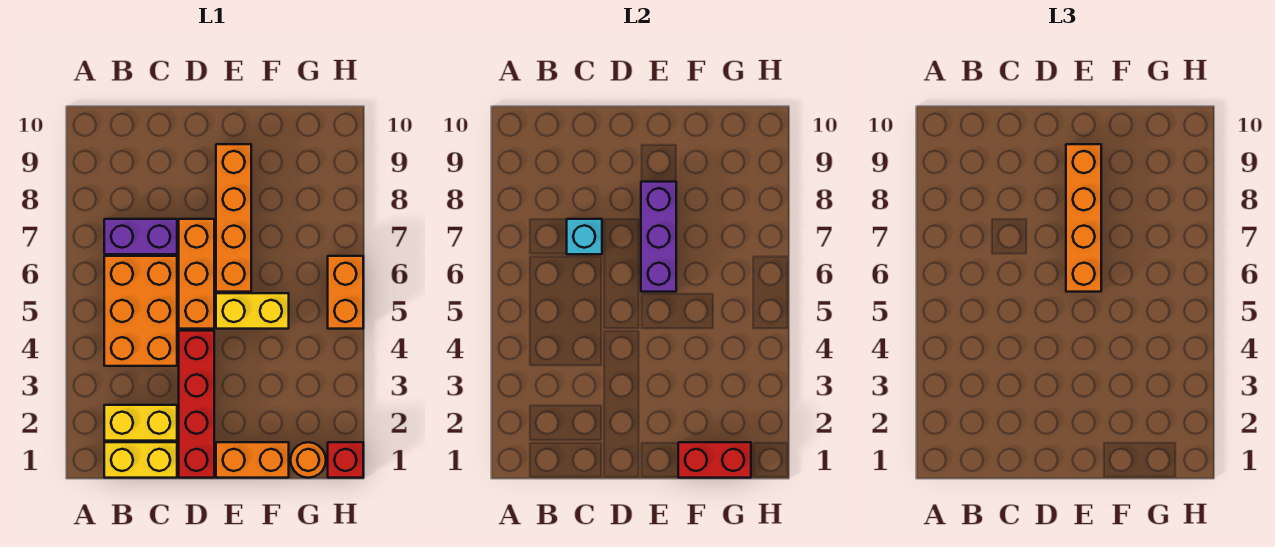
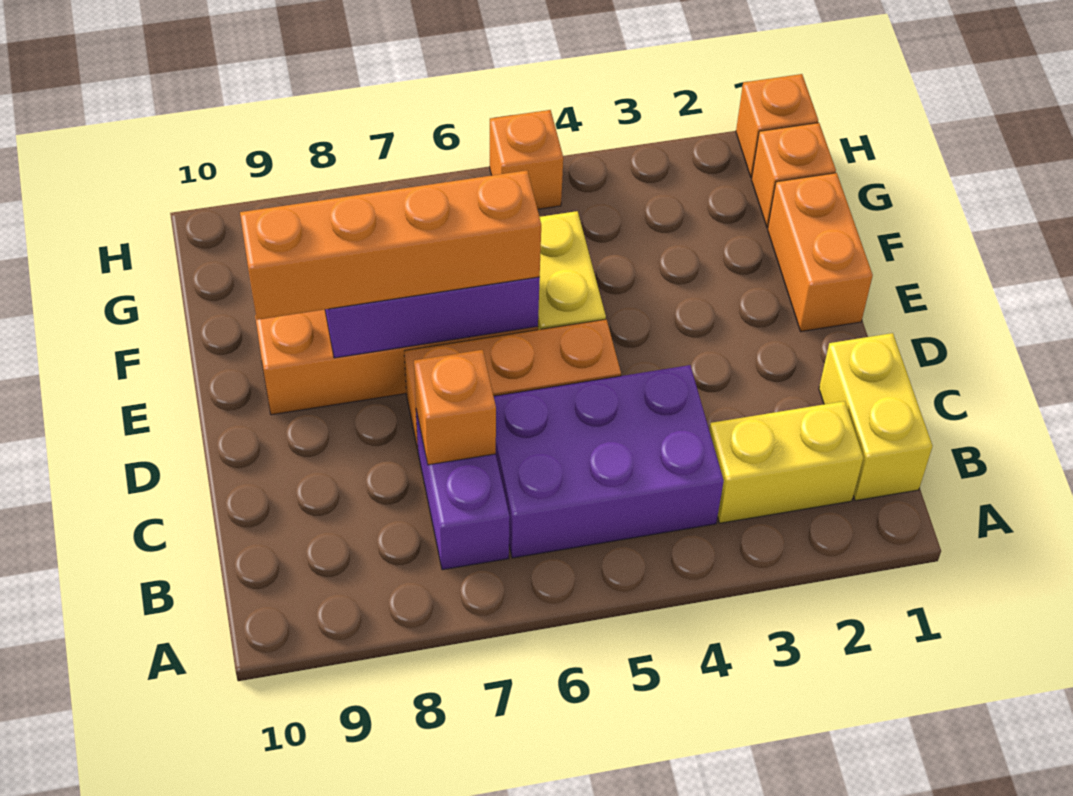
yellow 1x2 brick [104,405,177,441] -> yellow 1x2 brick turned to [709,401,863,523]
orange 2x3 brick [104,256,177,366] -> purple 2x3 brick [494,365,724,558]
cyan 1x1 brick [567,219,602,254] -> orange 1x1 brick [414,350,496,465]
red 1x4 brick [179,331,214,478] -> none
red 1x2 brick [678,442,751,478] -> none
orange 1x1 round brick [291,442,326,478] -> orange 1x1 brick [752,123,836,227]
red 1x1 brick [328,442,363,478] -> orange 1x1 brick [736,74,818,178]
orange 1x2 brick [328,256,363,329] -> orange 1x1 brick [490,110,563,209]

